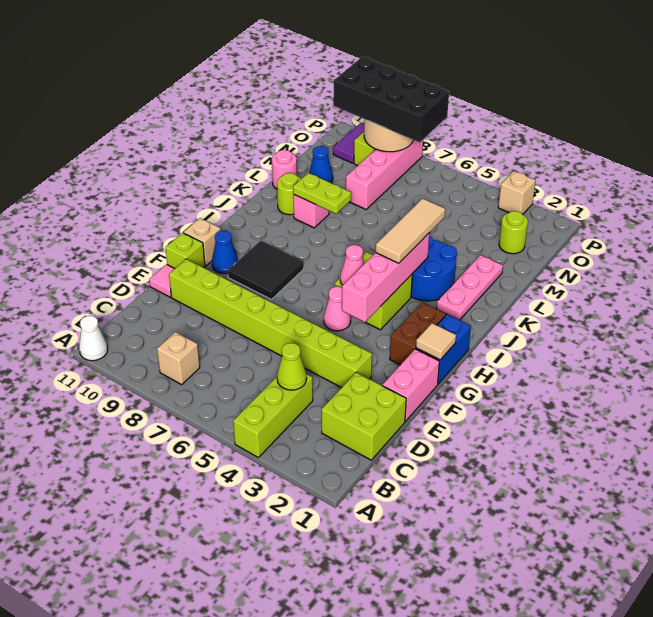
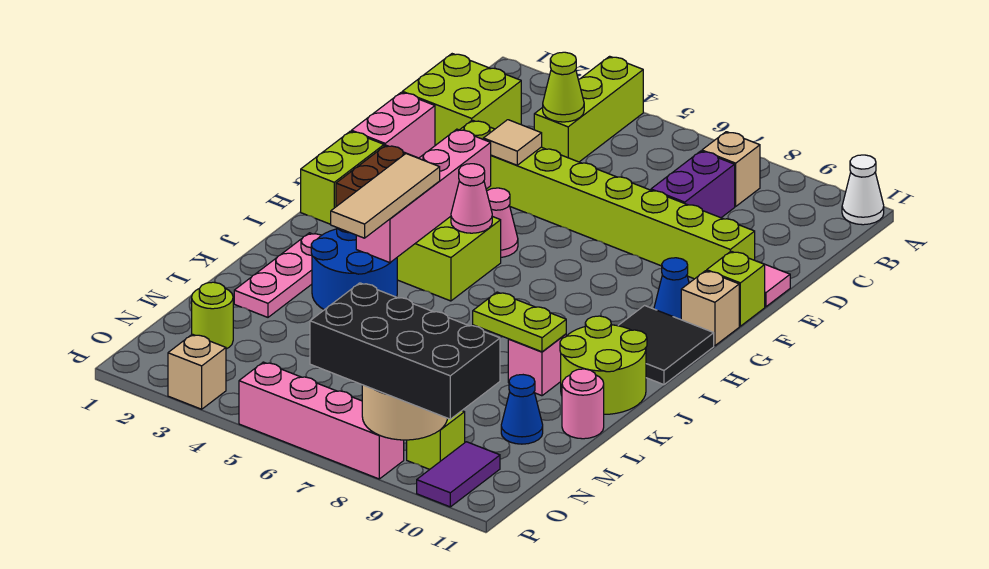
none -> purple 1x2 brick [651,151,735,218]
blue 1x2 brick [416,314,471,384] -> lime 1x2 brick [301,131,384,224]
tan 1x1 tile [416,323,456,360] -> tan 1x1 tile moved to [483,120,542,165]
black 2x2 tile [228,241,304,300] -> black 2x2 tile moved to [618,306,714,385]
lime 1x1 round brick [277,173,301,215] -> lime 2x2 round brick [560,316,647,414]
pink 1x4 brick [346,140,423,209] -> pink 1x4 brick turned to [239,362,404,479]

